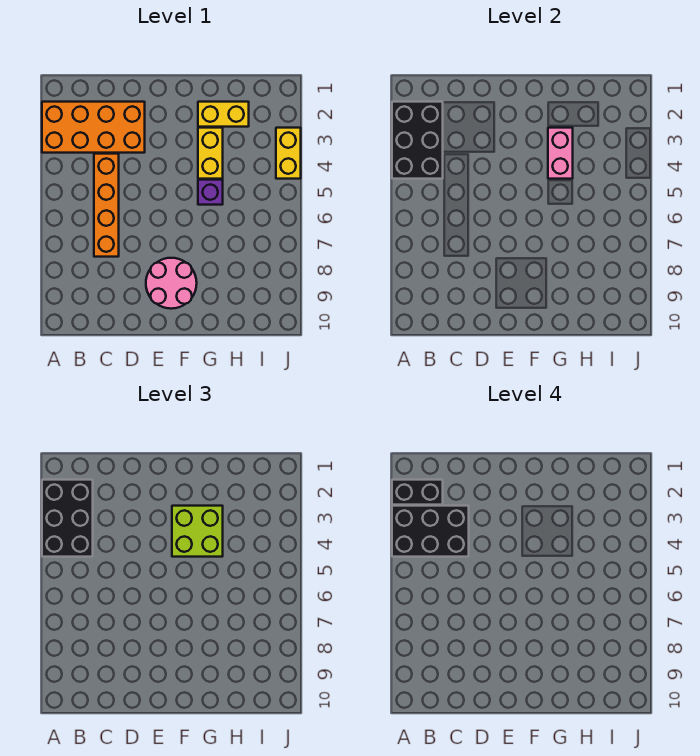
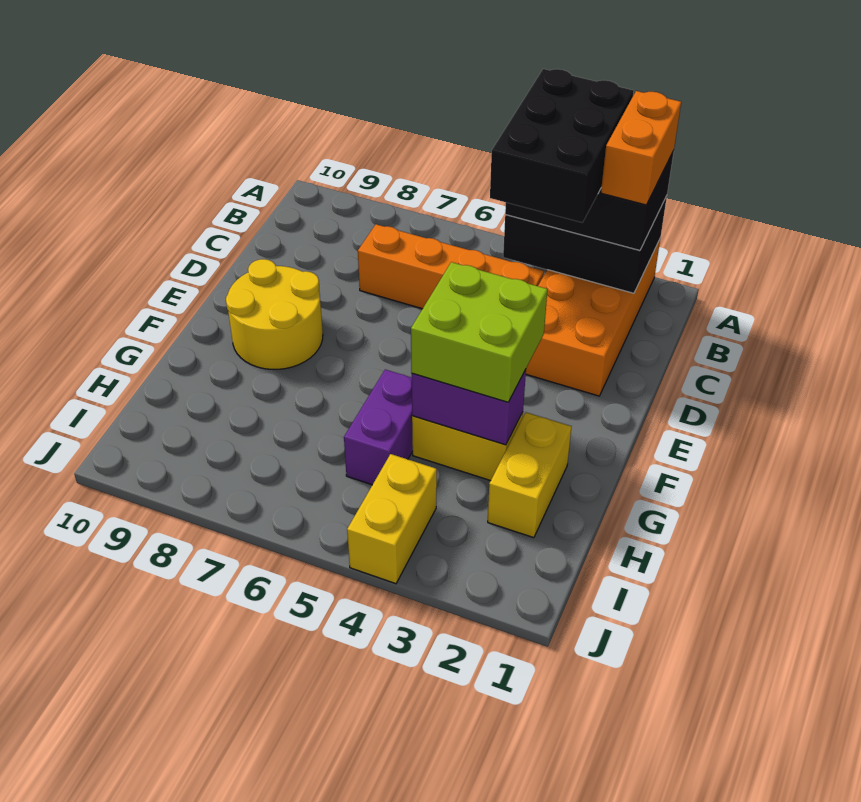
black 1x2 brick [392,480,443,505] -> orange 1x2 brick [601,91,681,205]
pink 2x2 round brick [146,258,197,309] -> yellow 2x2 round brick [226,259,323,369]
pink 1x2 brick [548,128,573,179] -> purple 1x2 brick [412,370,526,445]
purple 1x1 brick [198,180,223,205] -> purple 1x2 brick [344,369,413,485]
yellow 1x2 brick [276,128,301,179] -> yellow 1x2 brick turned to [347,454,437,584]

